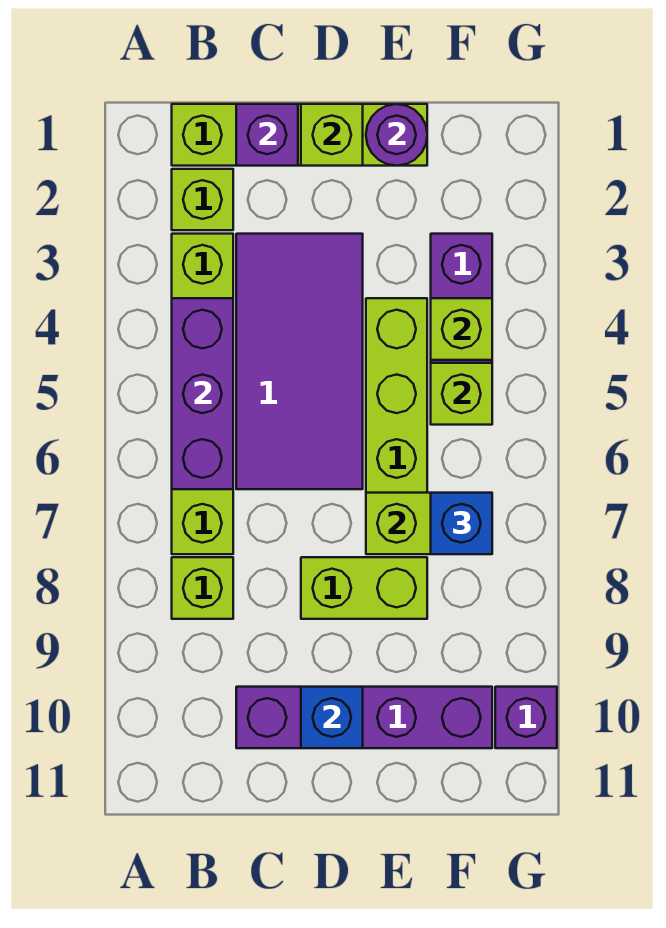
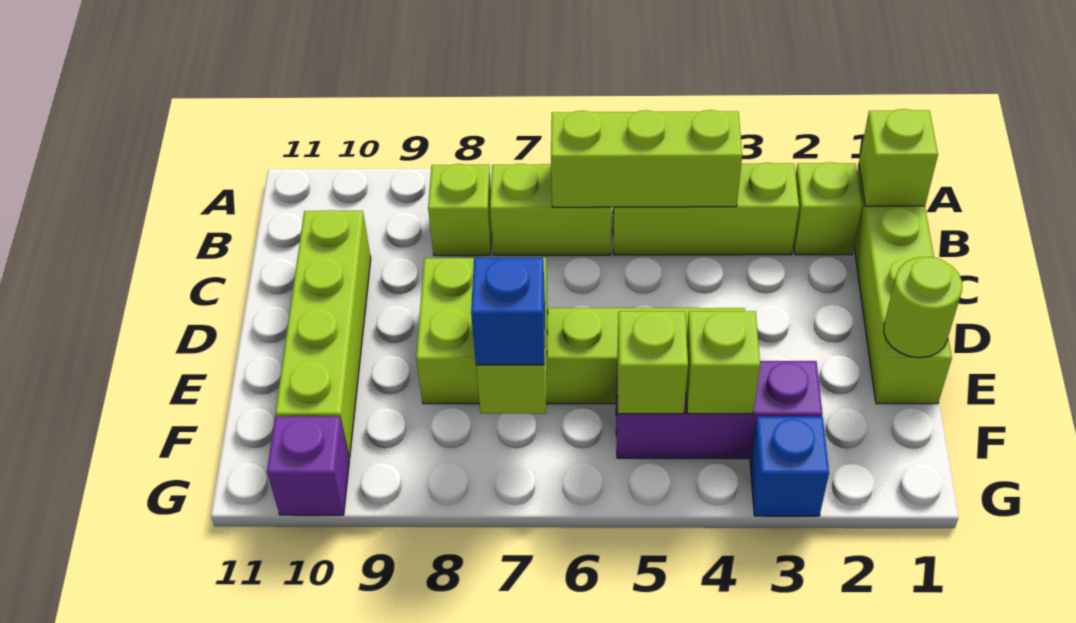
purple 1x3 brick [172,298,233,489] -> lime 1x3 brick [551,110,742,207]
purple 1x1 brick [236,104,298,166] -> none
purple 2x4 tile [236,234,363,489] -> none
purple 1x4 brick [236,687,492,748] -> lime 1x4 brick [275,210,371,458]
lime 1x1 brick [301,104,363,166] -> lime 1x1 brick moved to [859,109,938,206]
blue 1x1 brick [301,687,363,748] -> blue 1x1 brick moved to [750,417,829,516]
purple 1x1 round brick [366,104,427,166] -> lime 1x1 round brick [884,257,962,358]

